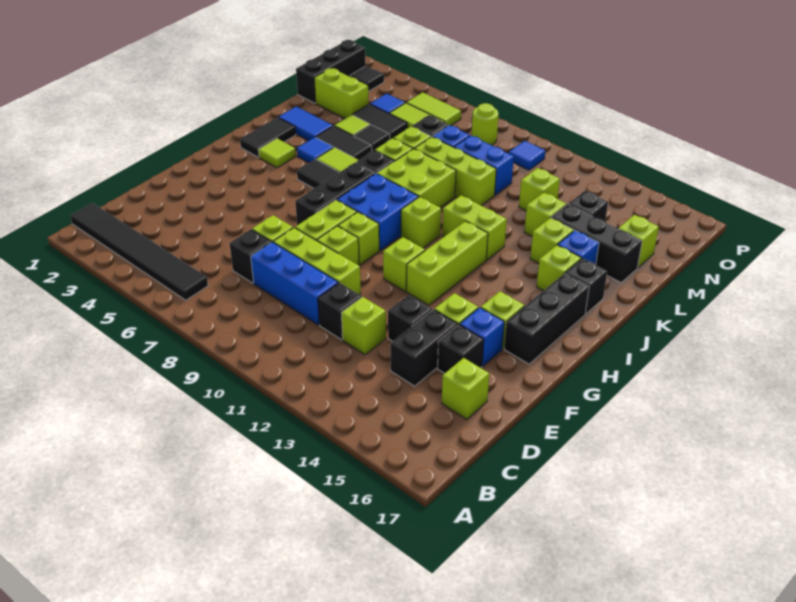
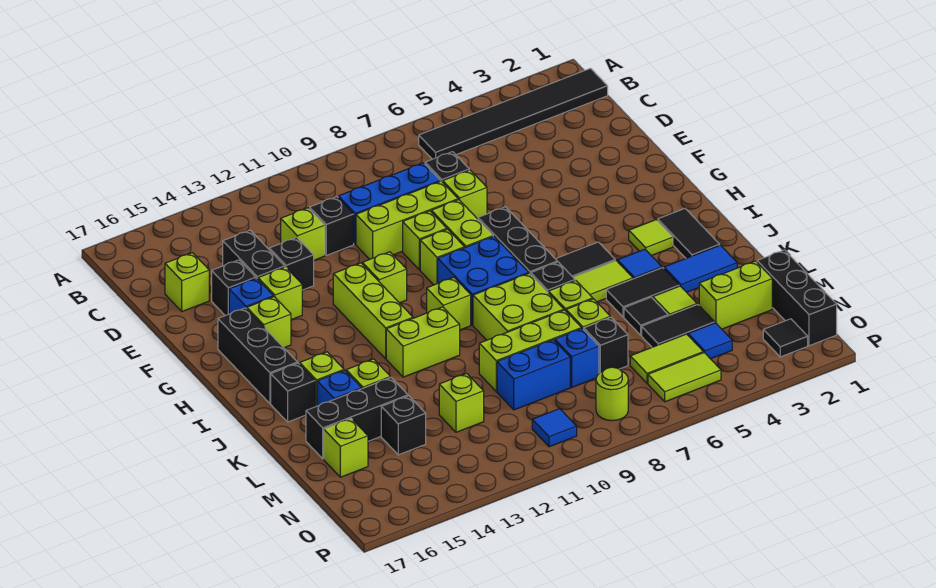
lime 1x1 brick [524,192,566,236] -> none

